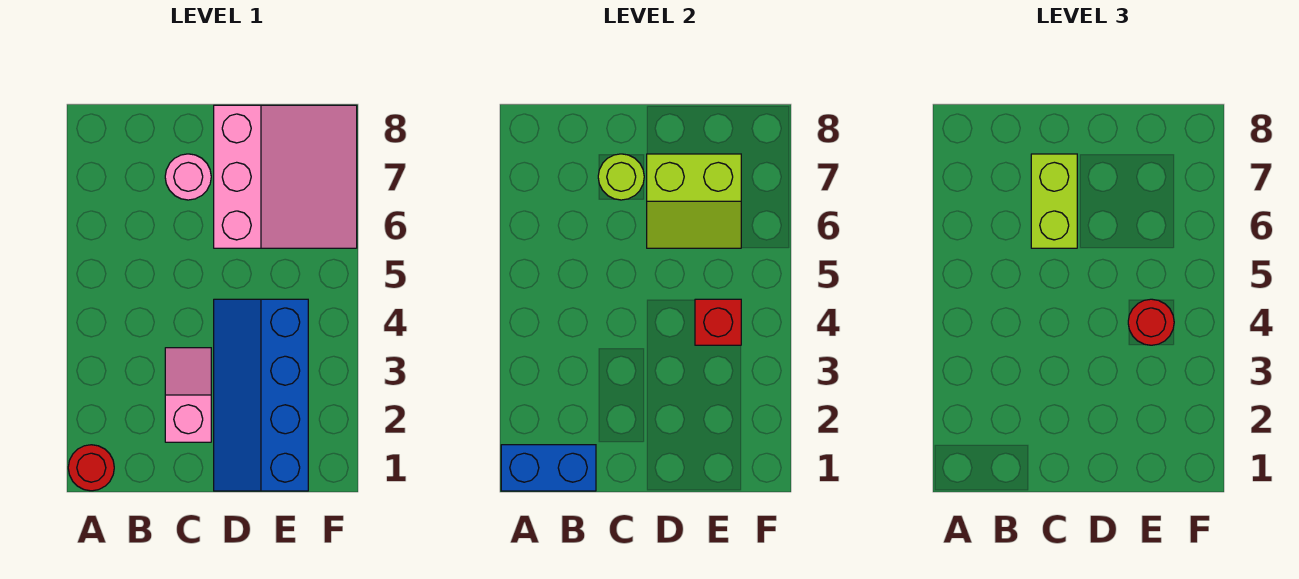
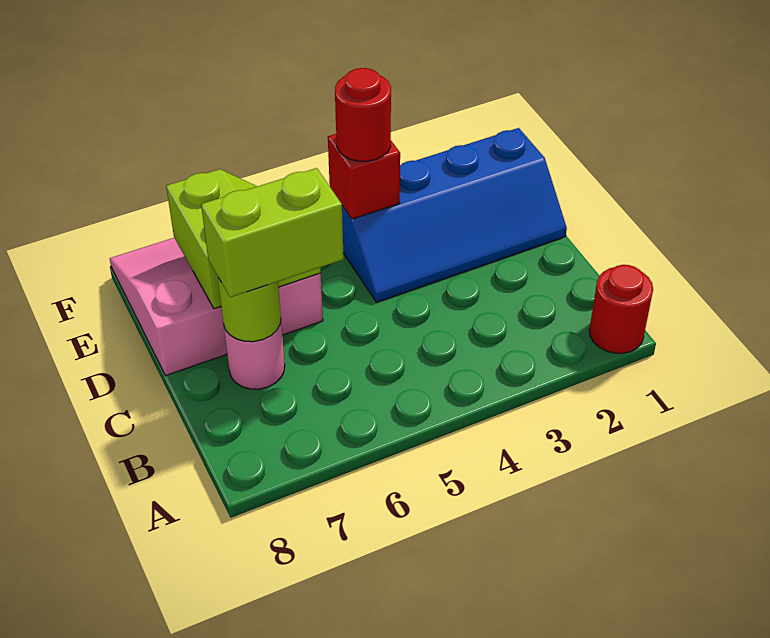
blue 1x2 brick [501,445,596,491] -> none
pink 1x2 slope [165,348,211,442] -> none

